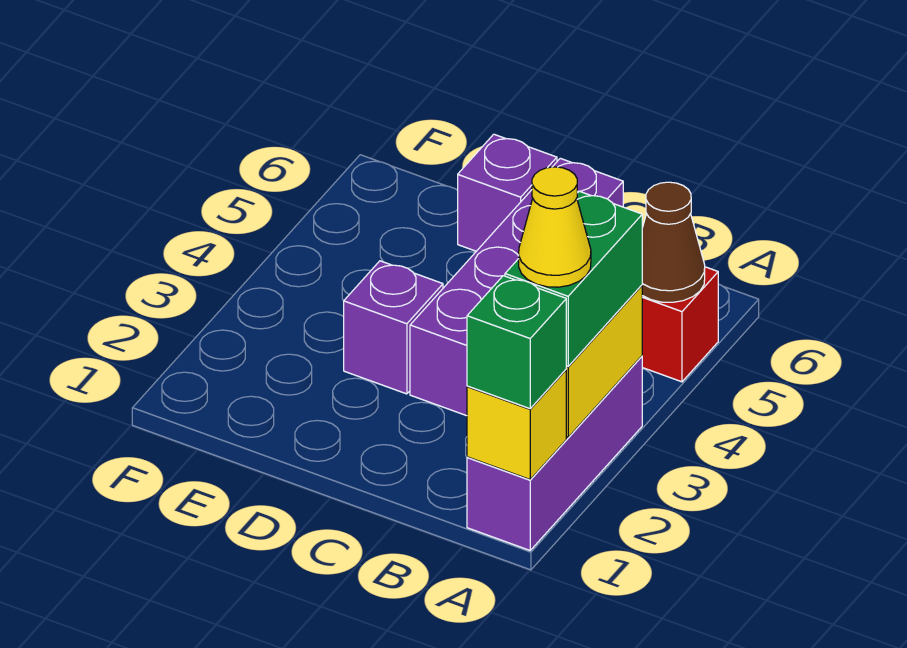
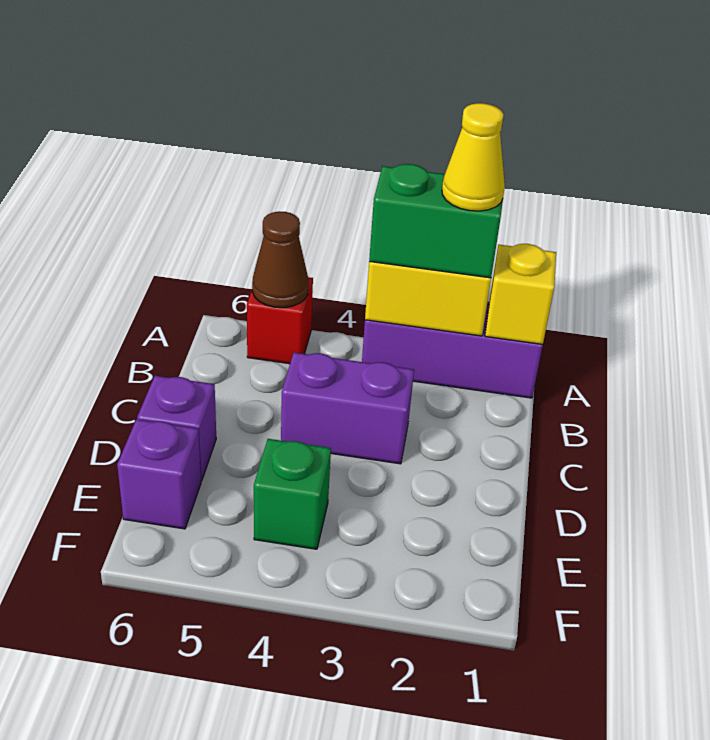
green 1x1 brick [467,276,566,409] -> green 1x1 brick moved to [254,439,331,549]
purple 1x4 brick [410,158,623,416] -> purple 1x2 brick [281,352,414,464]
purple 1x1 brick [344,261,443,394] -> purple 1x1 brick moved to [117,419,201,529]

